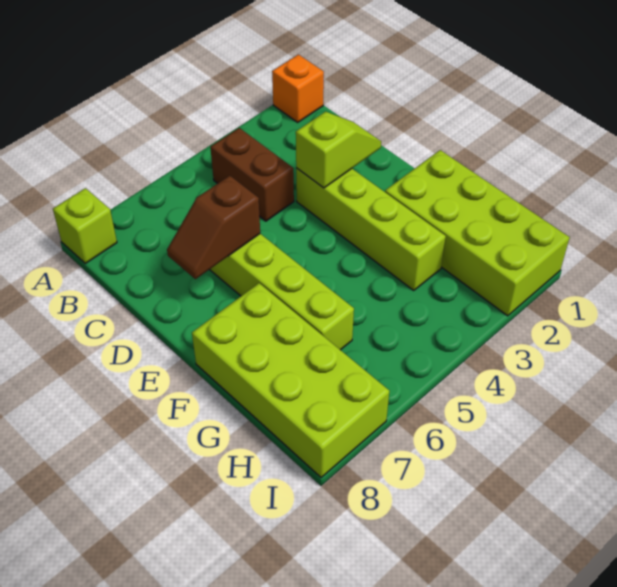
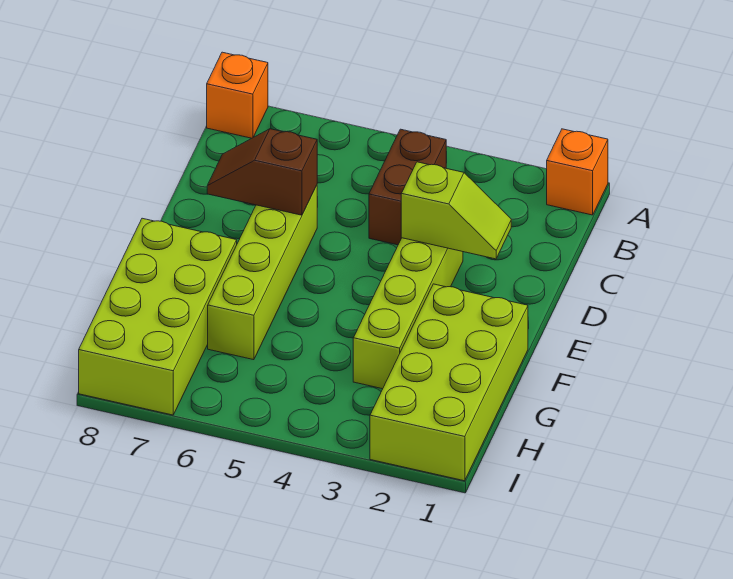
lime 1x1 brick [53,188,117,263] -> orange 1x1 brick [207,52,268,138]

